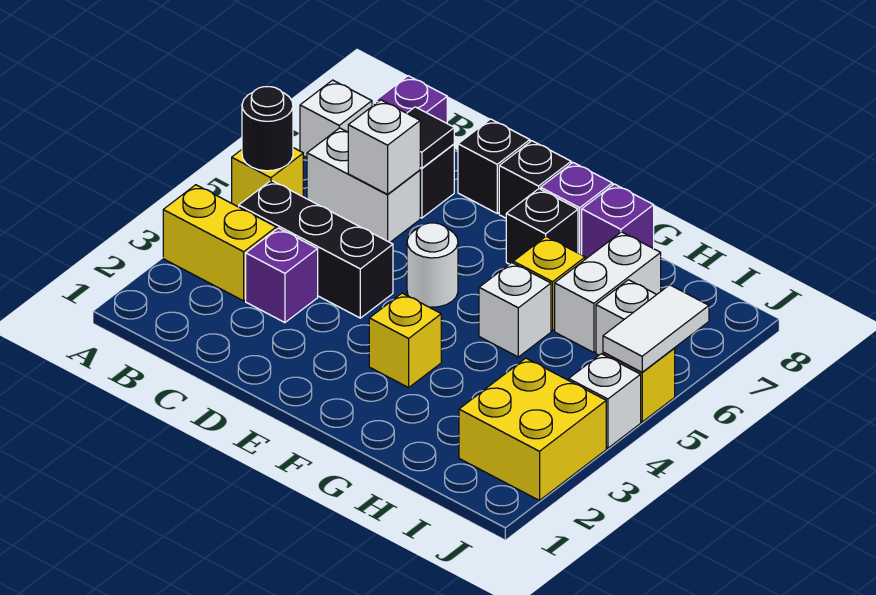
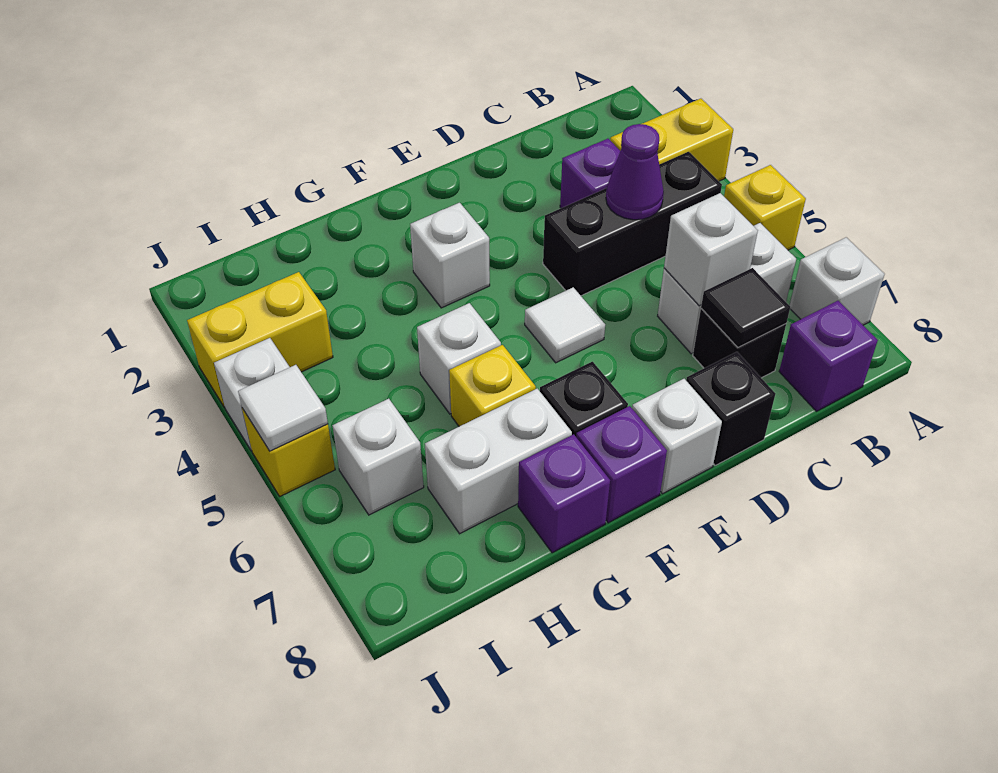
black 1x1 round brick [242,87,293,171] -> none
none -> purple 1x1 cone [606,124,664,220]
white 1x1 round brick [407,223,458,307] -> white 1x1 tile [525,287,605,363]
black 1x1 brick [499,141,571,218] -> white 1x1 brick [632,379,722,494]
yellow 1x1 brick [369,293,441,388] -> white 1x1 brick [410,203,490,308]
white 1x2 brick [555,232,661,353] -> white 1x2 brick turned to [425,389,572,534]
yellow 2x2 brick [459,358,606,501] -> yellow 1x2 brick [187,272,333,407]
white 1x2 tile [603,285,709,372] -> white 1x1 tile [238,365,328,451]

